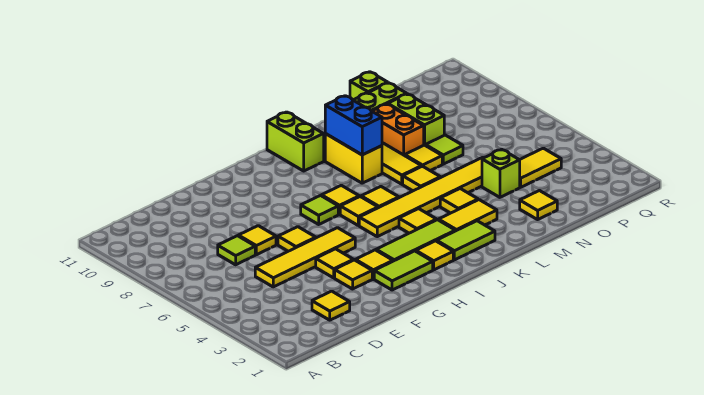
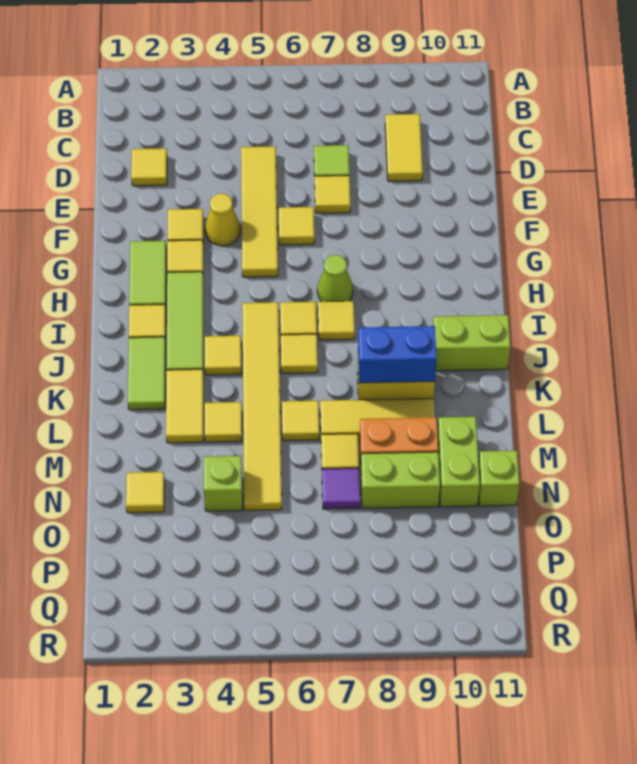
yellow 1x1 tile [316,249,353,278] -> yellow 1x1 cone [205,193,240,246]
lime 1x1 tile [301,196,338,224] -> lime 1x1 cone [317,255,353,302]
lime 1x1 tile [425,135,463,164] -> purple 1x1 tile [322,468,360,509]
yellow 1x2 tile [520,148,561,187] -> yellow 1x2 tile moved to [385,114,423,181]

